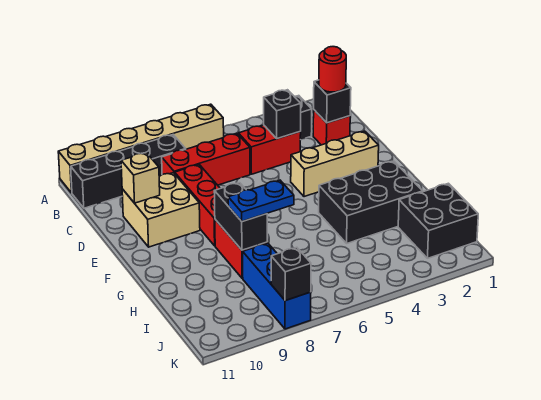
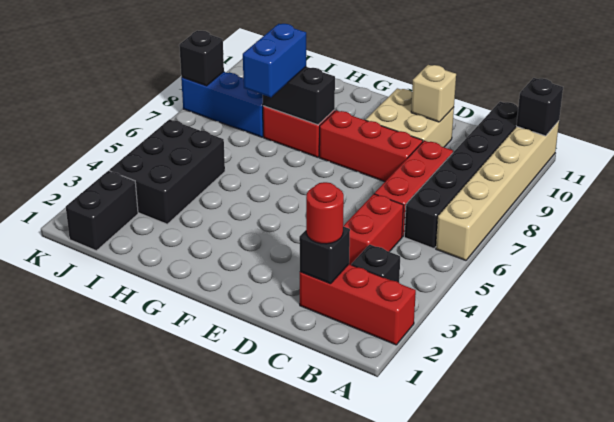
black 1x4 brick [71,135,186,208] -> black 1x6 brick [404,102,518,248]
red 1x1 brick [313,110,350,145] -> red 1x3 brick [300,264,416,345]
black 1x1 brick [264,90,301,139] -> black 1x1 brick moved to [516,78,563,136]
tan 1x3 brick [291,131,379,197] -> none
black 2x3 brick [319,161,423,243] -> black 2x3 brick moved to [109,119,225,224]
blue 1x2 plate [228,180,294,221] -> blue 1x2 brick [243,24,306,97]
black 2x2 brick [398,183,478,258] -> black 1x2 brick [66,171,138,251]

